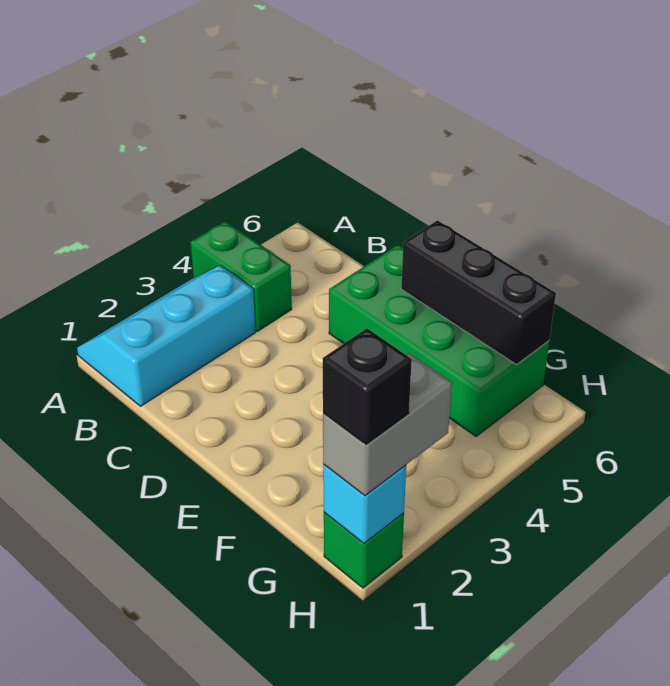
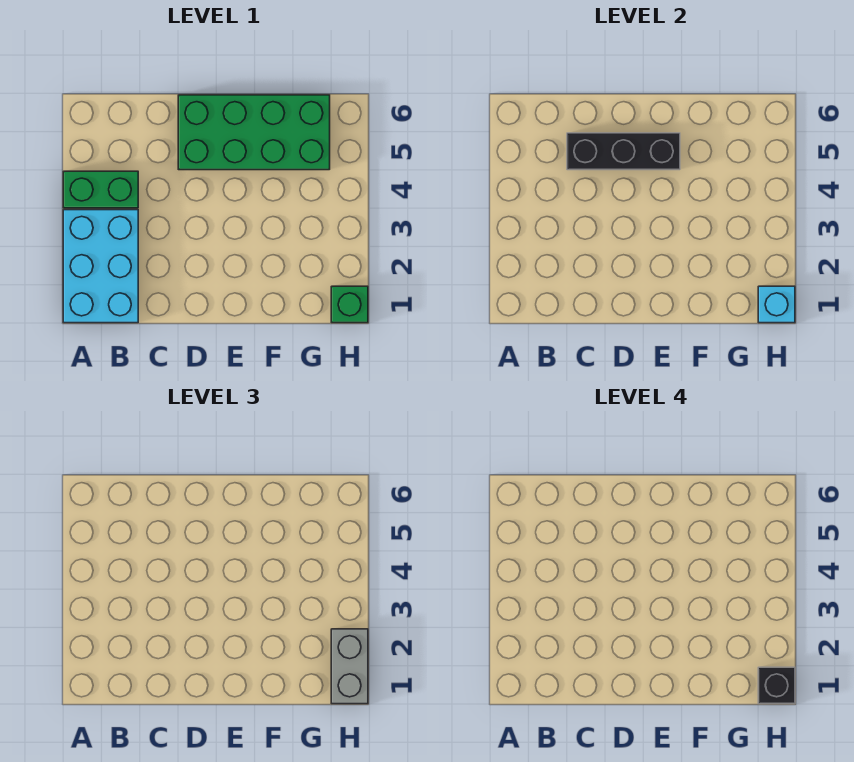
cyan 2x3 slope [77,265,255,406] -> cyan 2x3 brick [63,210,138,323]
black 1x3 brick [401,220,556,365] -> black 1x3 brick moved to [567,133,680,170]

